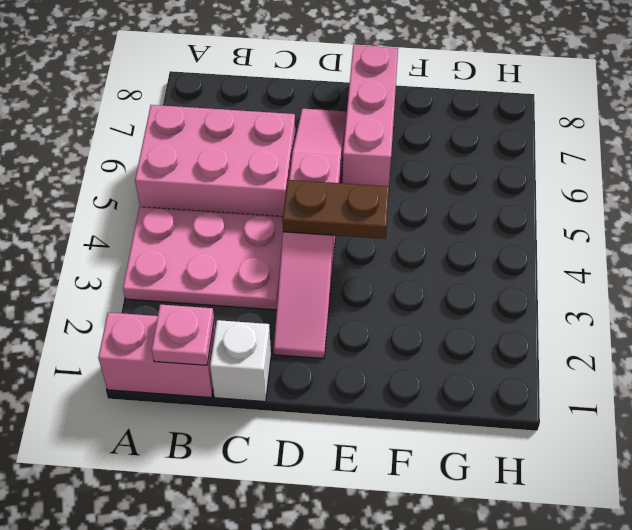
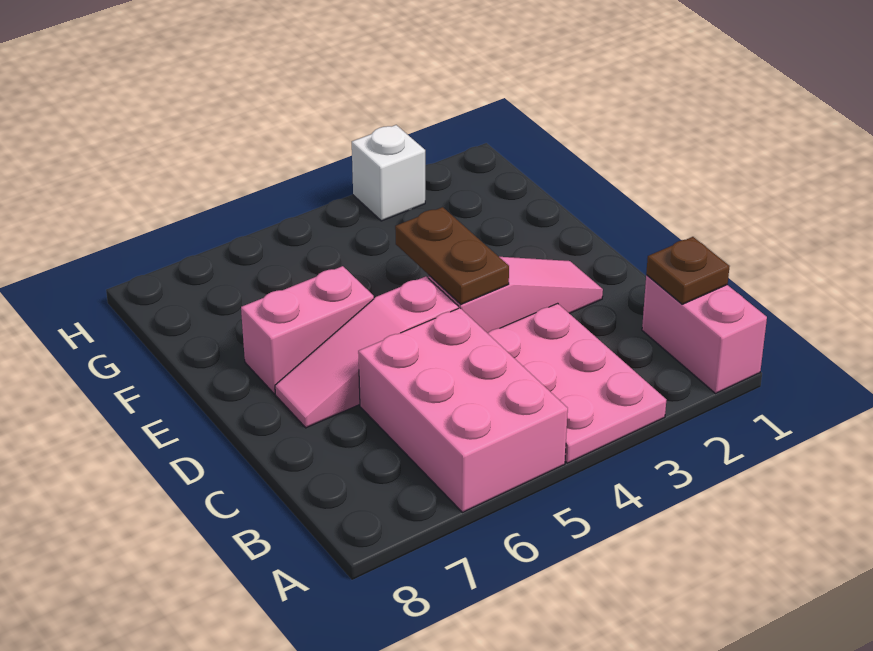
pink 1x1 plate [152,305,214,365] -> brown 1x1 plate [646,237,730,304]
white 1x1 brick [210,320,271,402] -> white 1x1 brick moved to [352,125,425,221]
pink 1x3 brick [342,45,398,186] -> pink 1x2 brick [241,266,374,394]

